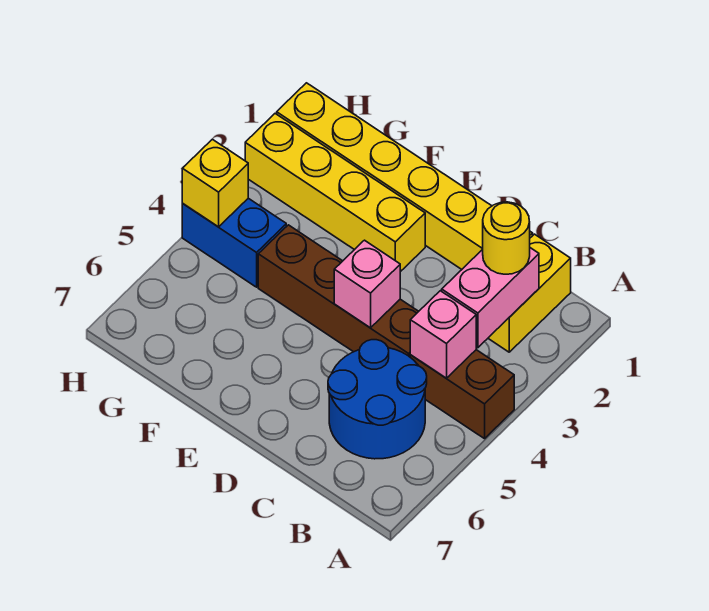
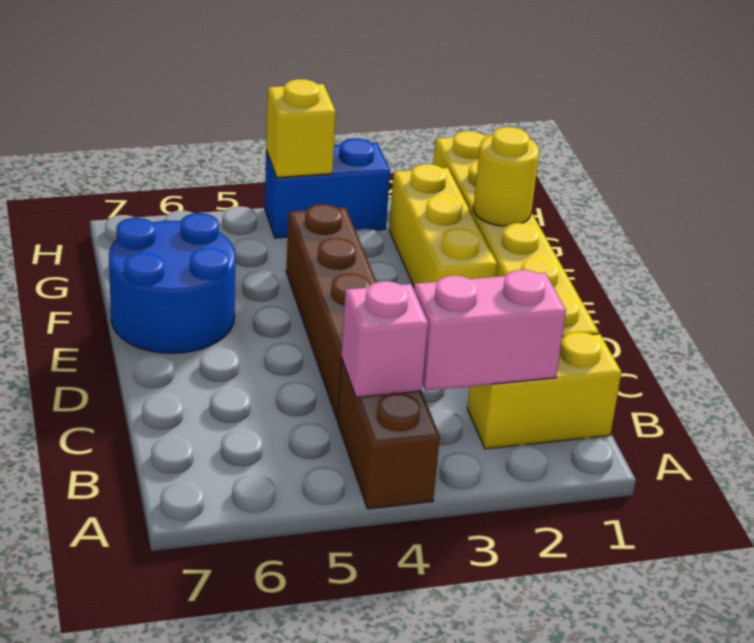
yellow 1x1 round brick [483,202,530,274] -> yellow 1x1 round brick moved to [473,127,539,226]
blue 2x2 round brick [328,340,427,459] -> blue 2x2 round brick moved to [109,213,235,353]
pink 1x1 brick [334,240,400,328] -> none
yellow 1x4 brick [245,114,425,272] -> yellow 1x3 brick [389,164,497,286]
blue 1x2 brick [182,198,286,287] -> blue 1x2 brick turned to [265,138,390,238]

